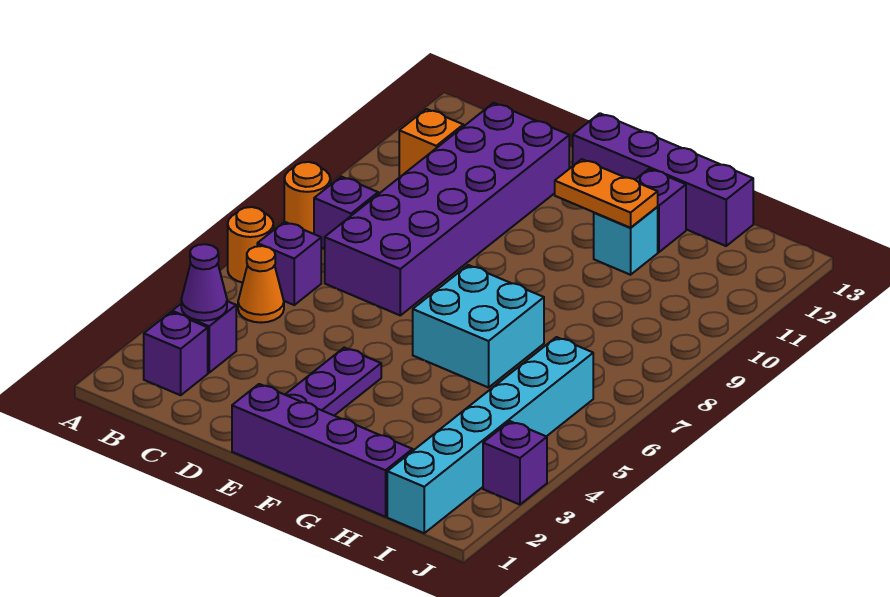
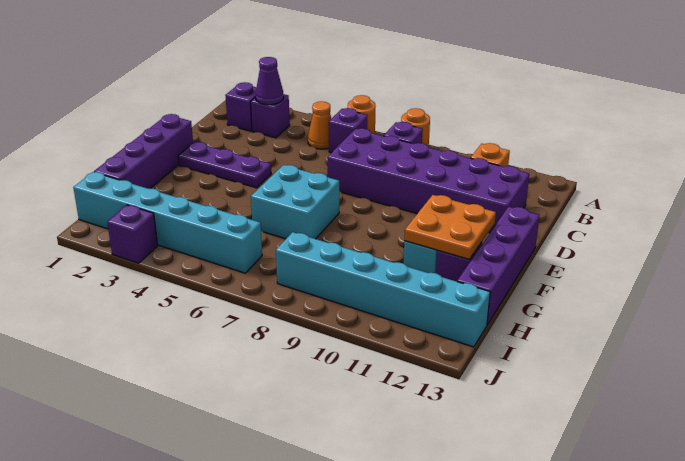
orange 1x2 plate [555,159,658,228] -> orange 2x2 plate [404,195,496,259]
none -> cyan 1x6 brick [276,232,490,347]

